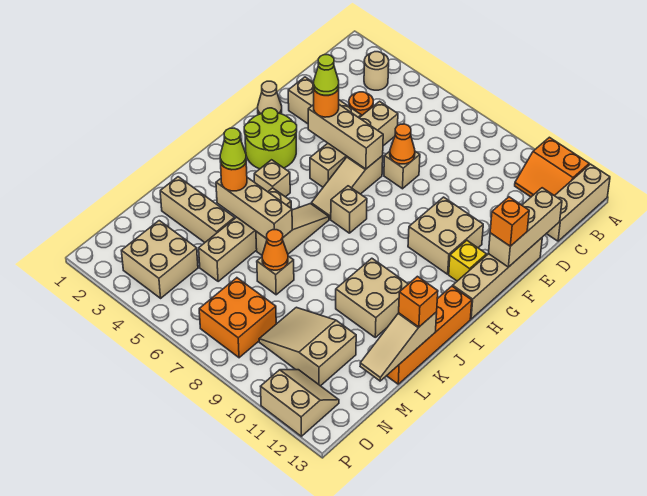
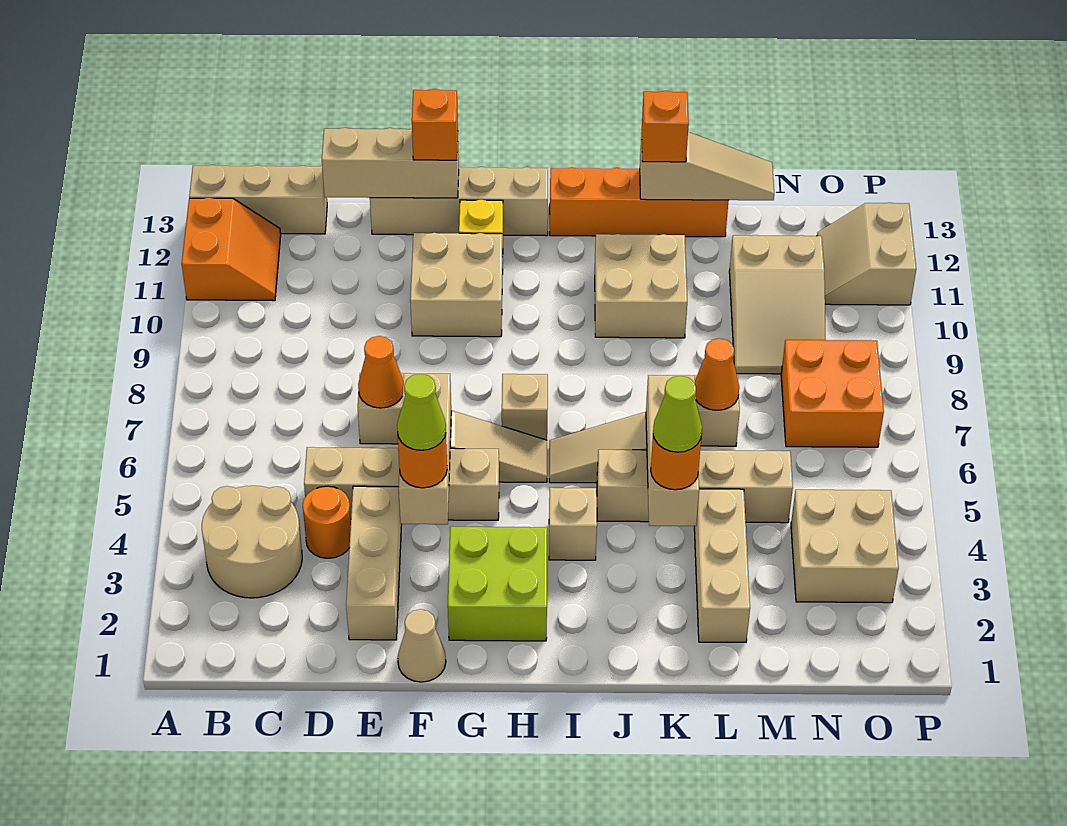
tan 1x1 round brick [364,52,389,90] -> tan 2x2 round brick [202,486,302,598]
lime 2x2 round brick [244,108,297,169] -> lime 2x2 brick [448,527,547,641]

